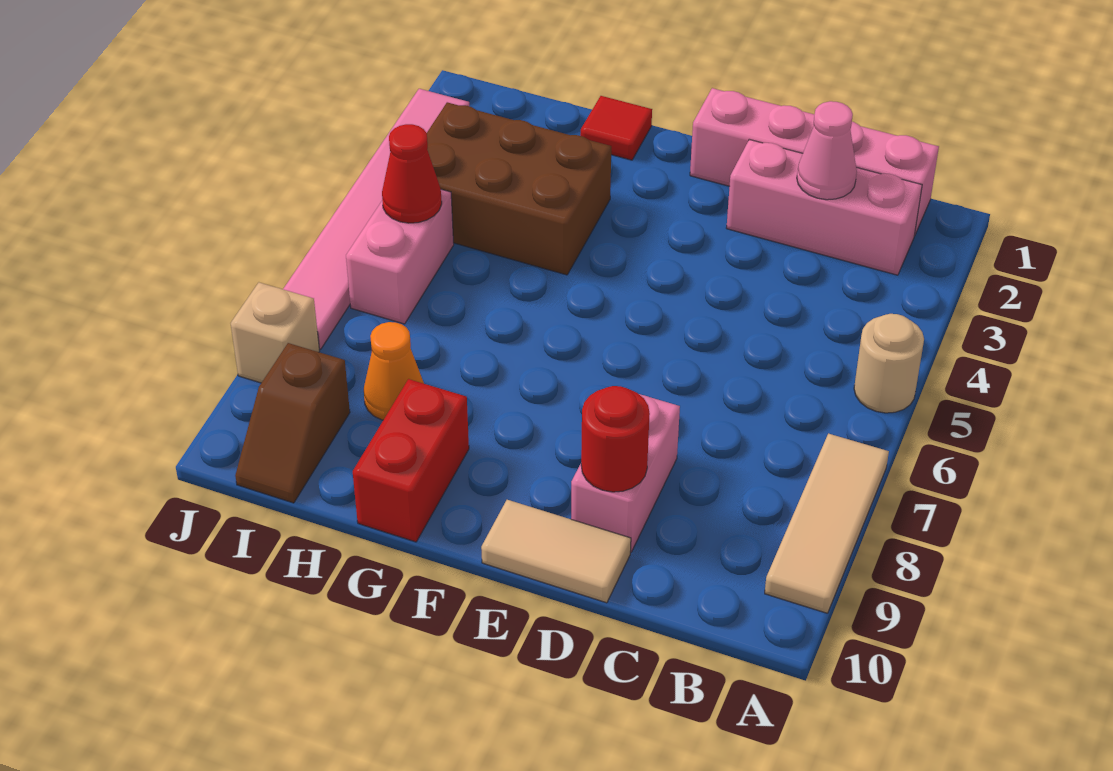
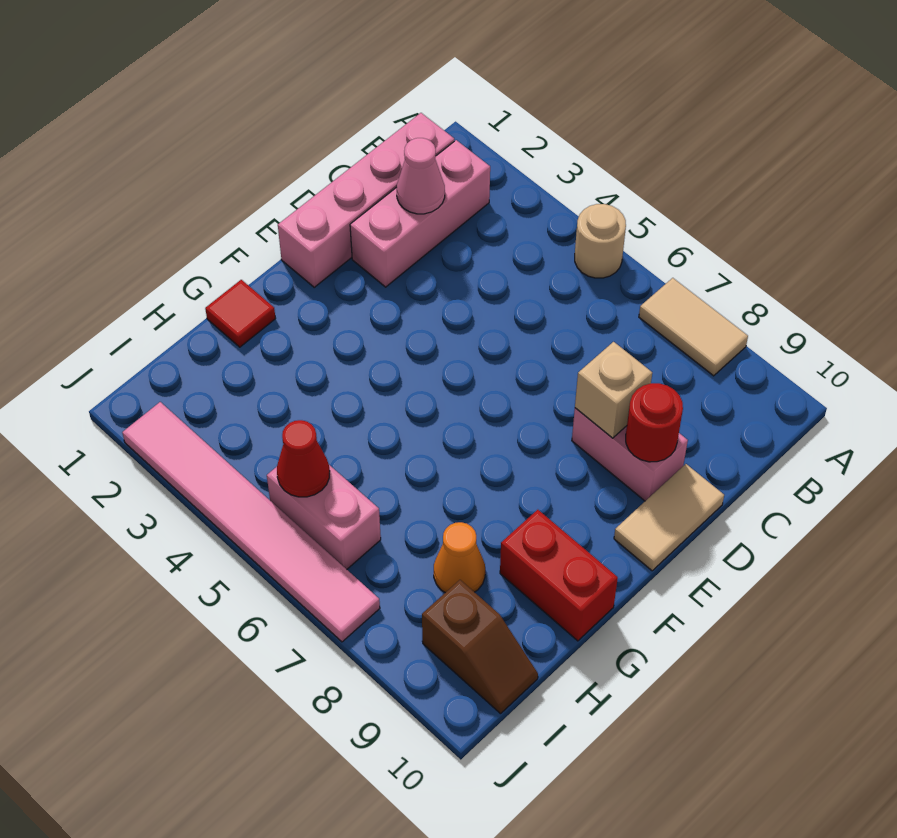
tan 1x3 tile [765,434,889,613] -> tan 1x2 tile [639,278,748,376]
brown 2x3 brick [427,102,611,275] -> none
tan 1x1 brick [231,283,320,383] -> tan 1x1 brick moved to [575,342,652,438]

